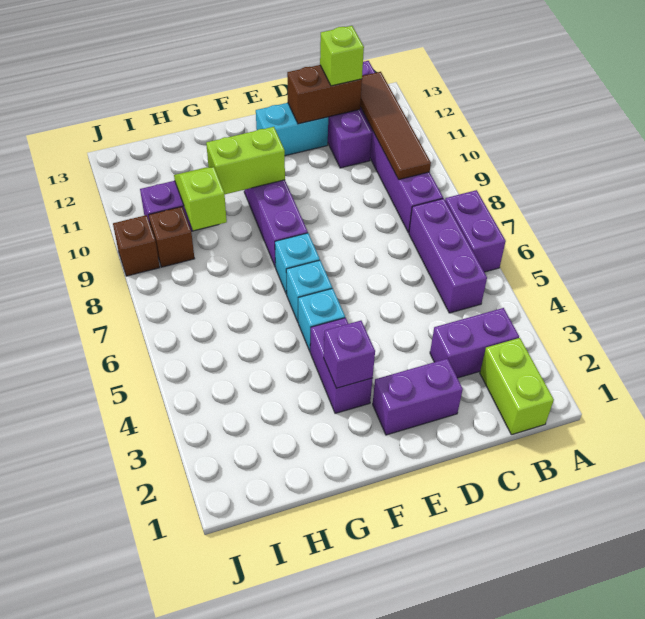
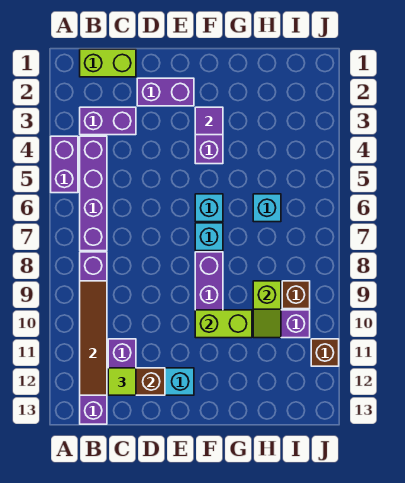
purple 1x2 brick [445,190,506,272] -> purple 1x2 brick moved to [51,136,78,193]
lime 1x2 brick [480,338,554,435] -> lime 1x2 brick turned to [80,49,136,77]
purple 1x3 brick [409,198,487,313] -> purple 1x4 brick [80,136,107,251]
lime 1x1 brick [320,26,364,86] -> lime 1x1 tile [108,368,136,395]
purple 1x1 brick [324,321,375,388] -> purple 1x1 tile [195,107,223,135]
cyan 1x1 brick [298,288,345,351] -> cyan 1x1 brick moved to [253,194,281,222]
brown 1x1 brick [113,215,160,276] -> brown 1x1 brick moved to [311,339,339,366]

